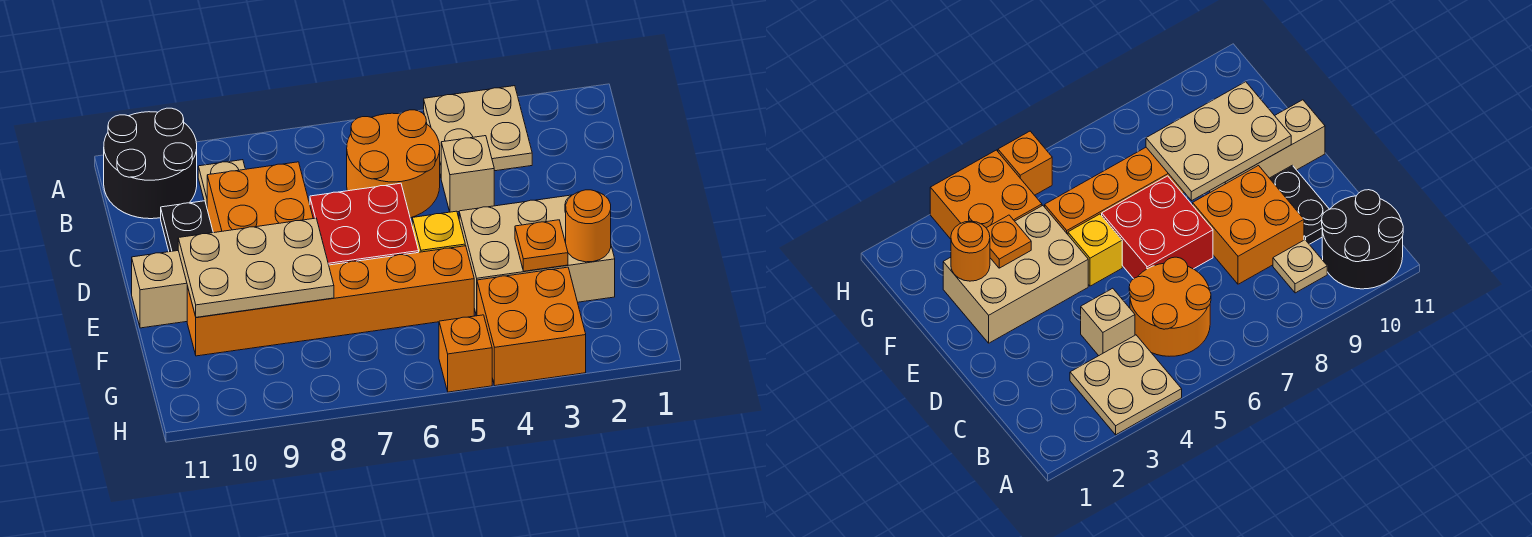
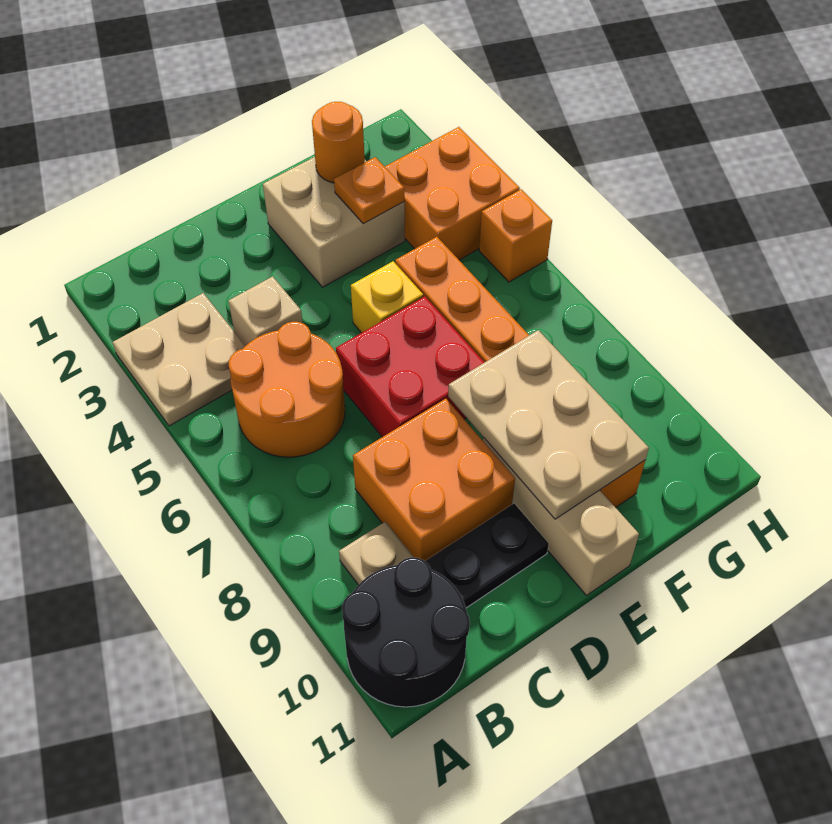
tan 2x3 brick [459,195,615,316] -> tan 2x2 brick [263,157,405,287]

